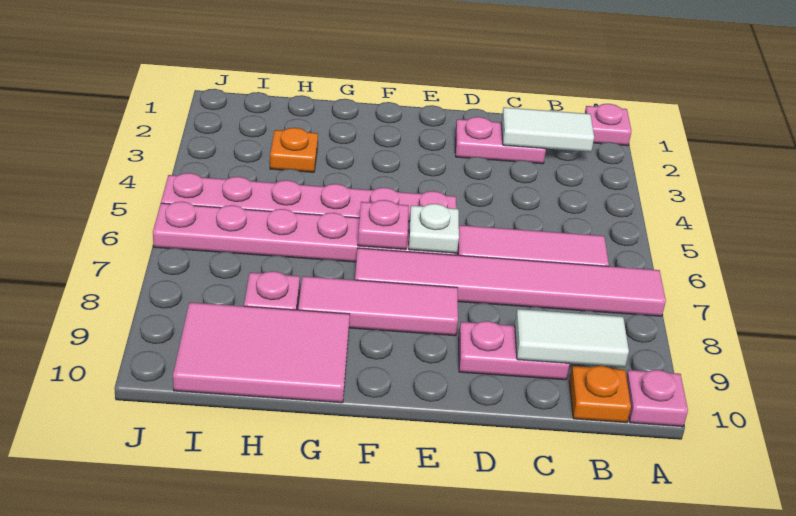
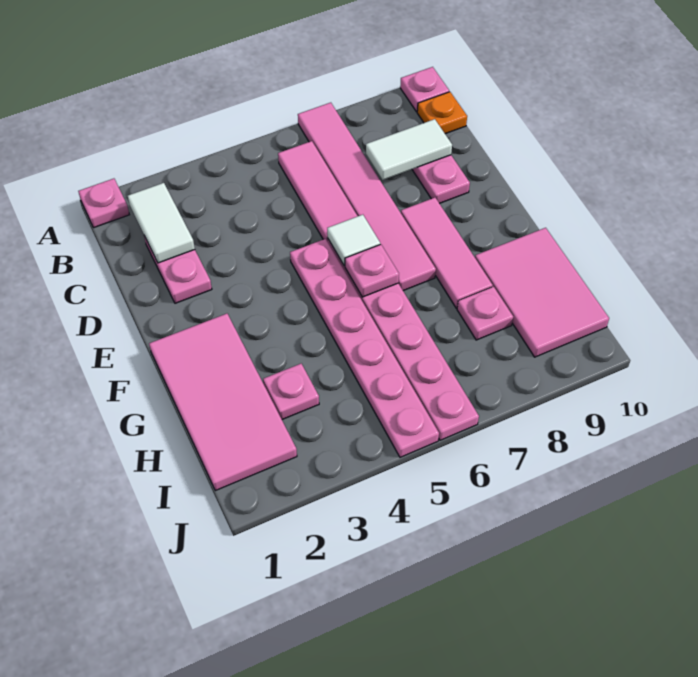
white 1x2 tile [515,309,629,367] -> white 1x2 tile turned to [366,119,452,180]
white 1x1 plate [409,204,459,253] -> white 1x1 tile [327,215,380,266]
none -> pink 2x4 tile [149,314,297,491]
orange 1x1 plate [270,128,318,172] -> pink 1x1 plate [263,364,319,420]

